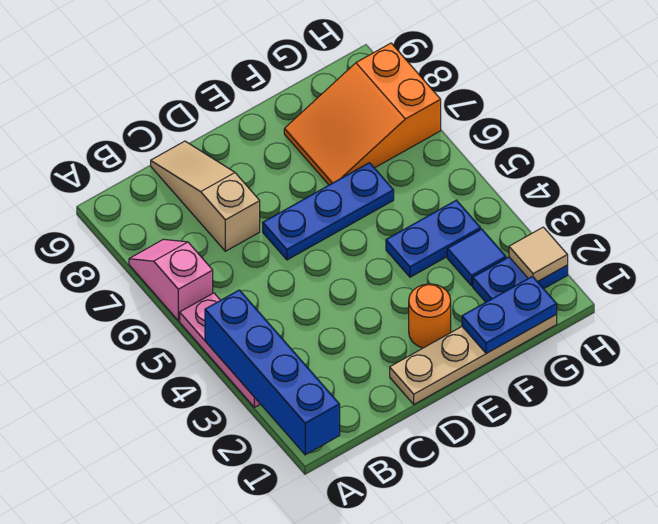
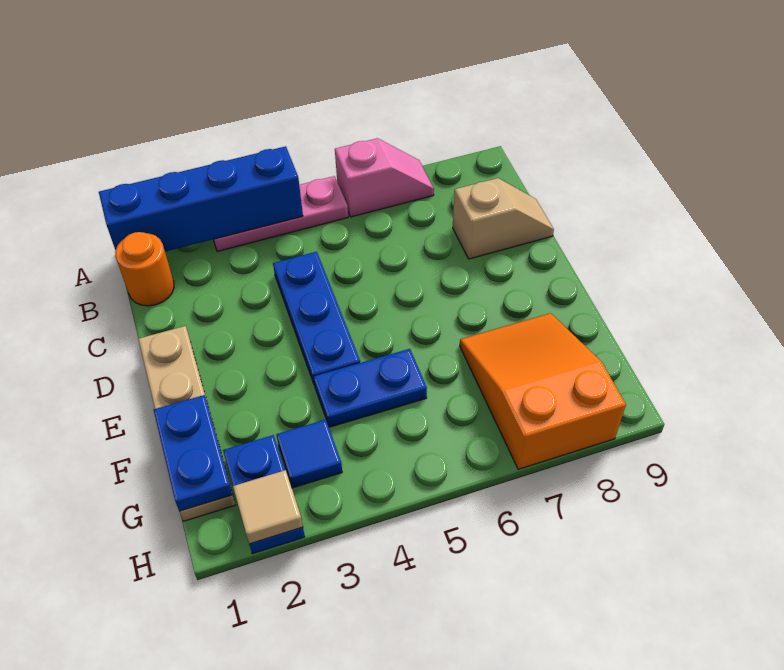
tan 1x3 slope [151,141,260,251] -> tan 1x2 slope [453,178,554,259]
blue 1x3 plate [263,163,394,260] -> blue 1x3 plate moved to [273,252,360,386]
orange 1x1 round brick [409,284,451,348] -> orange 1x1 round brick moved to [115,232,174,306]
blue 1x2 plate [386,200,481,277] -> blue 1x2 plate turned to [314,349,427,427]

